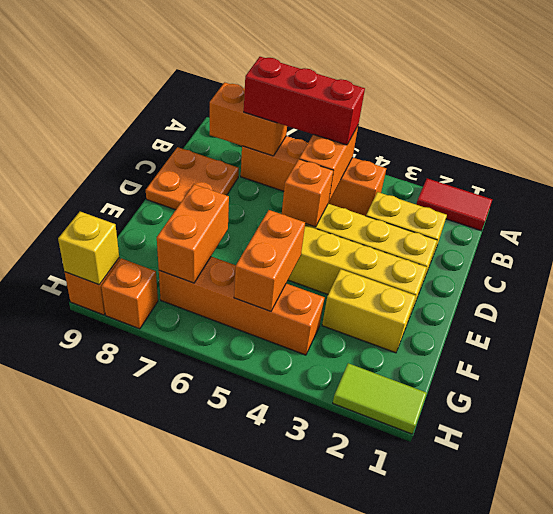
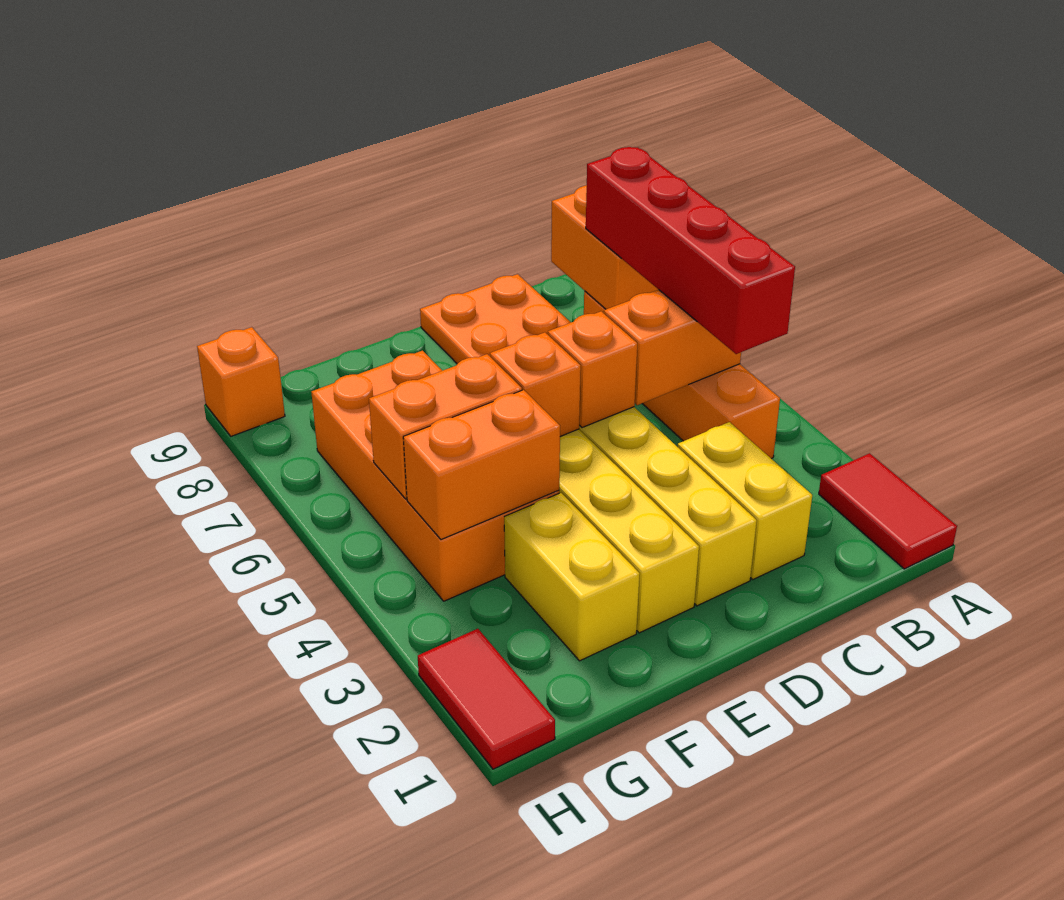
red 1x3 brick [244,57,365,145] -> red 1x4 brick [586,147,795,354]
orange 1x2 brick [157,184,229,283] -> orange 1x2 brick moved to [403,390,560,540]
orange 1x4 brick [159,257,325,355] -> orange 2x4 brick [311,351,559,601]
lime 1x2 tile [333,363,427,434] -> red 1x2 tile [418,629,555,769]
orange 1x1 brick [101,258,158,329] -> orange 1x1 brick moved to [490,332,581,436]
yellow 1x1 brick [58,212,119,285] -> none

